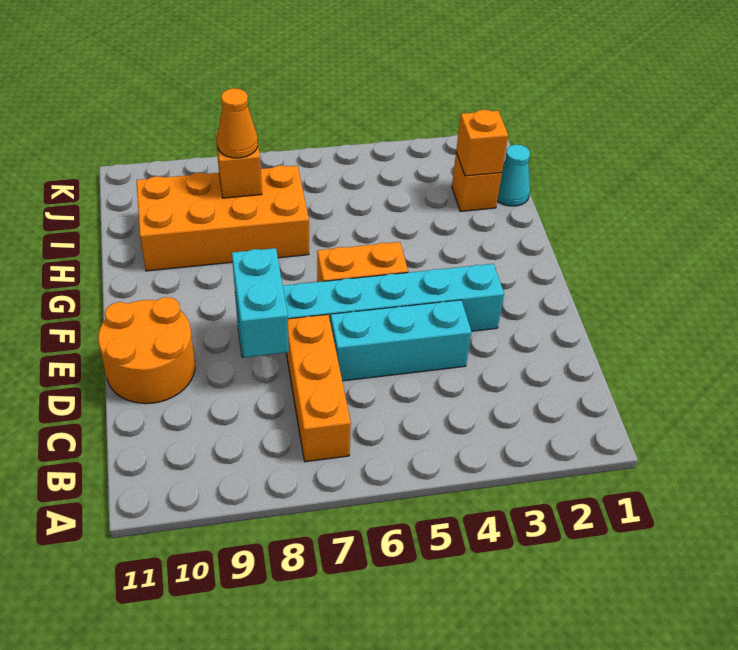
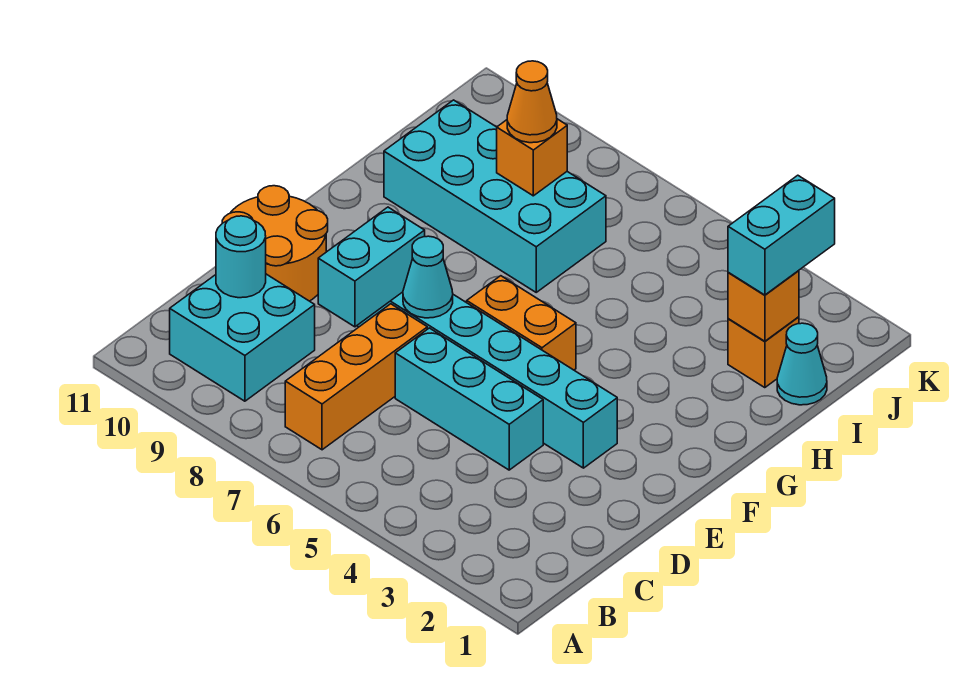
none -> cyan 2x2 brick [170,274,315,401]
none -> cyan 1x1 round brick [216,216,266,298]
none -> cyan 1x1 cone [403,236,453,318]
orange 2x4 brick [137,165,309,271] -> cyan 2x4 brick [384,100,606,292]
none -> cyan 1x2 brick [728,175,835,295]

